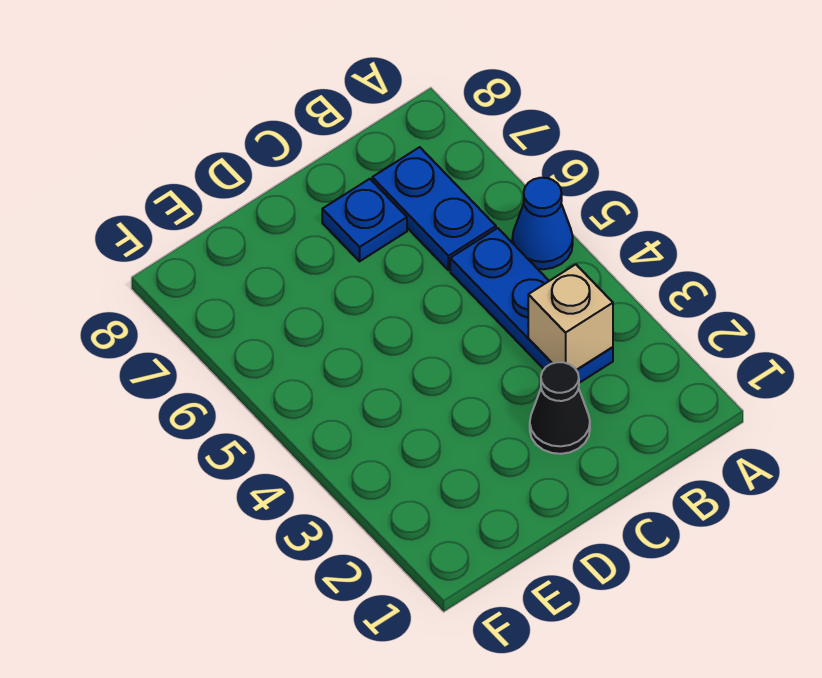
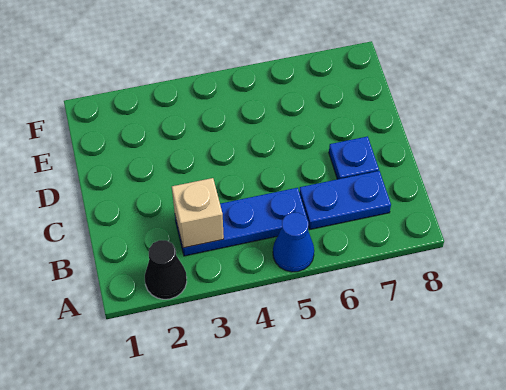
black 1x1 cone [530,362,590,454] -> black 1x1 cone moved to [145,240,187,299]

